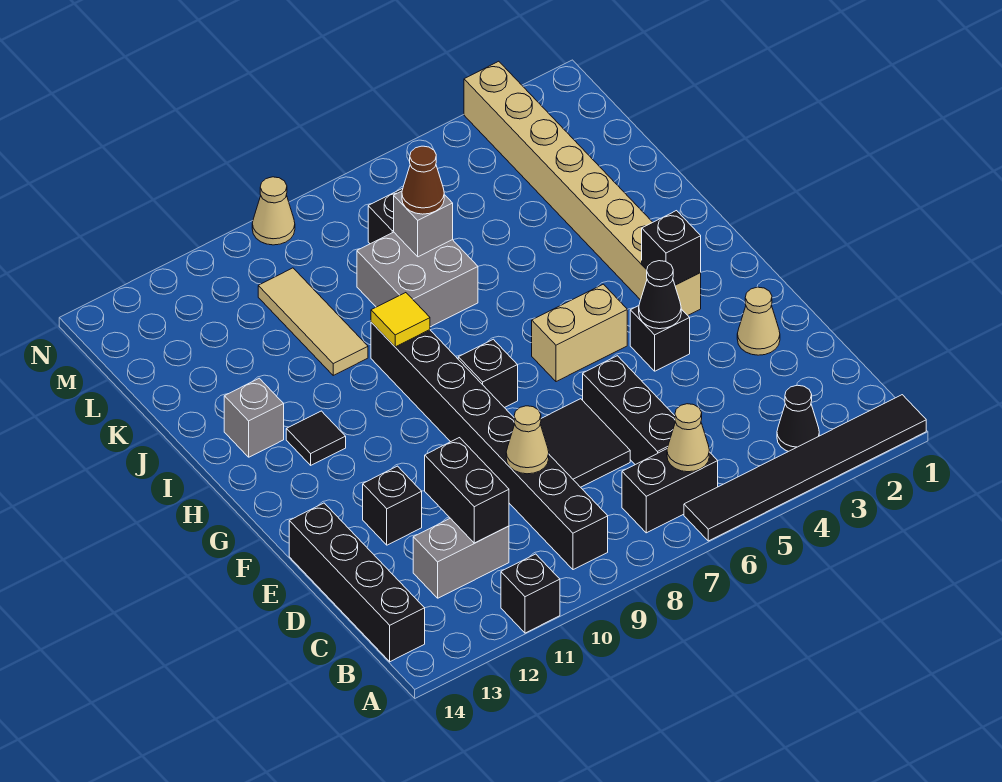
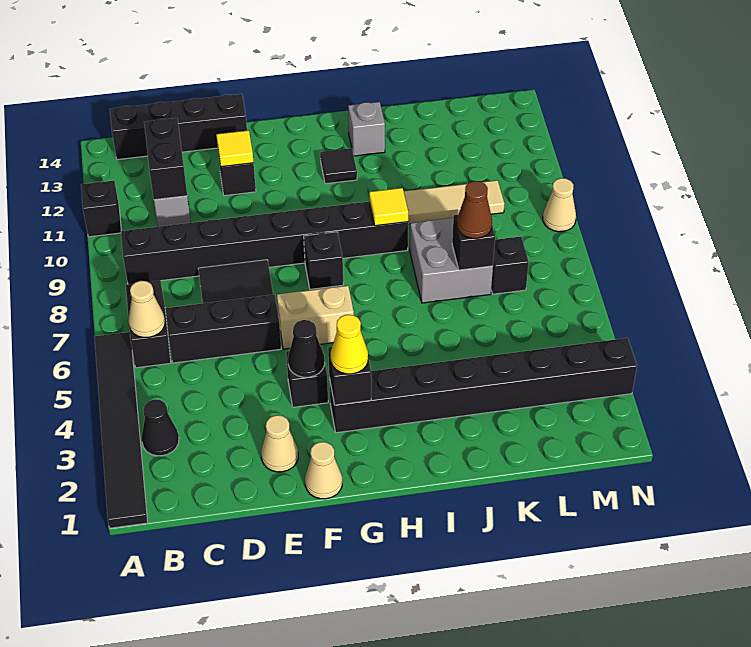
black 1x2 brick [425,438,509,543] -> black 1x2 brick turned to [144,118,187,200]
tan 1x1 cone [506,406,549,474] -> tan 1x1 cone moved to [305,442,342,499]
none -> yellow 1x1 tile [216,130,254,167]
tan 1x8 brick [464,61,701,315] -> black 1x8 brick [329,338,637,433]
none -> yellow 1x1 cone [331,315,368,374]
tan 1x2 brick [532,284,627,382] -> tan 1x2 brick turned to [277,286,354,349]
grey 1x1 brick [394,191,453,257] -> black 1x1 brick [452,215,495,270]

